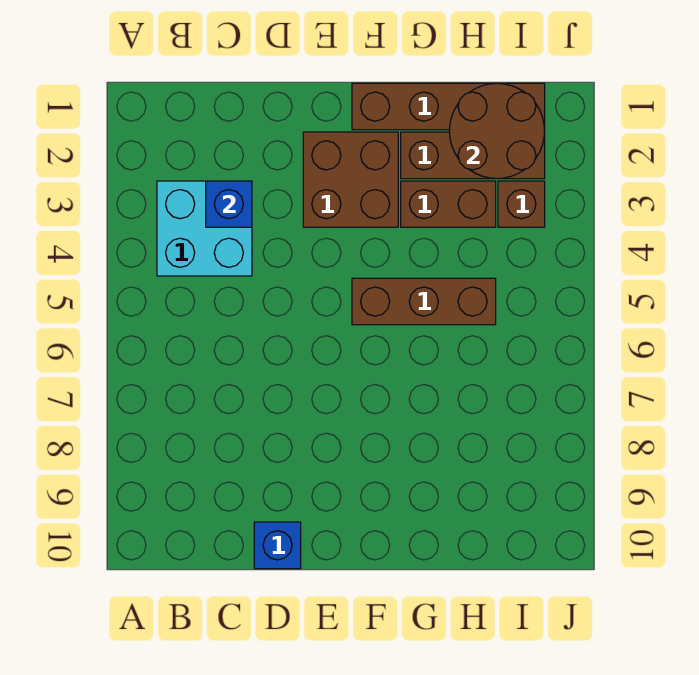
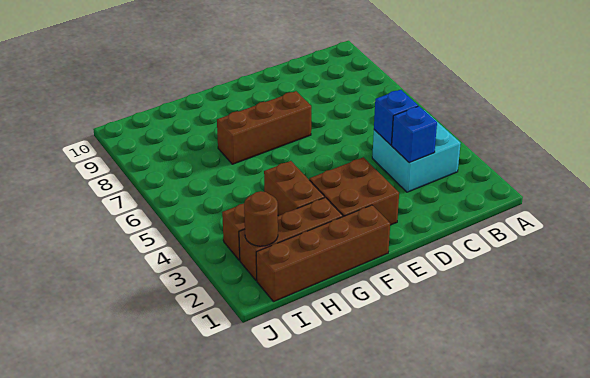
blue 1x1 brick [254,522,301,569] -> blue 1x1 brick moved to [374,90,418,145]
brown 1x3 brick [352,278,496,325] -> brown 1x3 brick moved to [217,91,311,164]
brown 1x2 brick [401,181,496,227] -> brown 1x2 brick turned to [264,161,325,216]
brown 2x2 round brick [449,83,545,179] -> brown 1x1 round brick [244,191,278,246]

